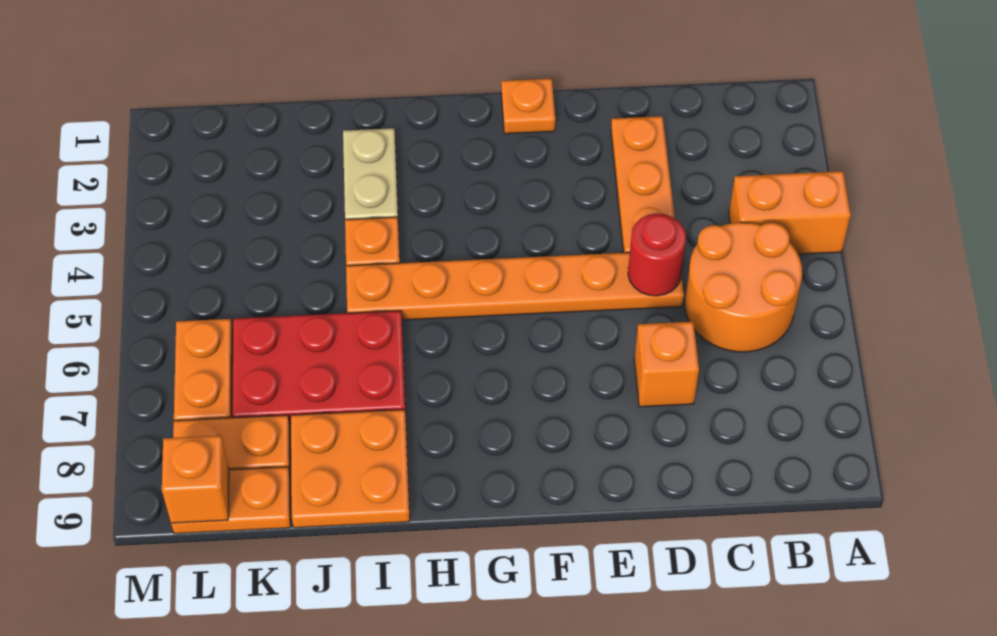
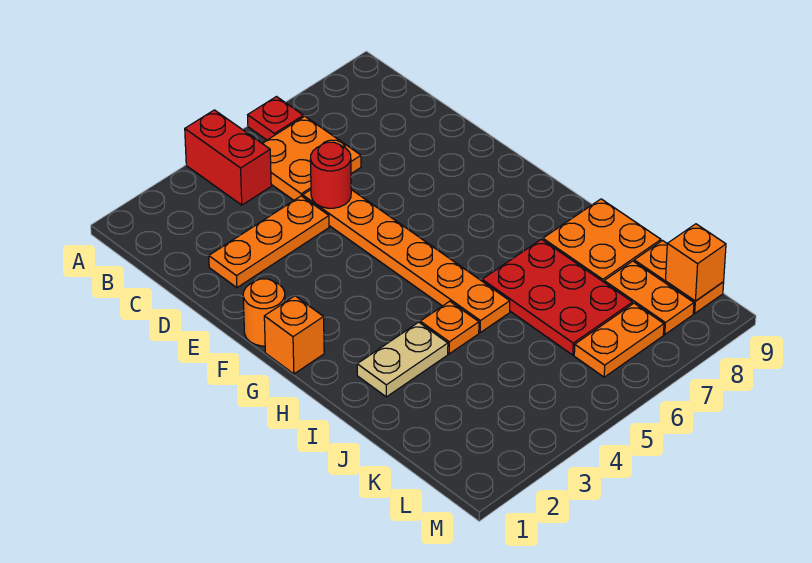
orange 1x2 brick [729,171,851,254] -> red 1x2 brick [185,110,271,205]
none -> red 1x1 plate [248,97,304,140]
orange 2x2 round brick [685,222,802,352] -> orange 2x2 plate [262,116,361,200]
orange 1x1 brick [634,322,699,407] -> orange 1x1 brick moved to [264,296,324,374]
orange 1x1 plate [501,79,555,134] -> orange 1x1 round brick [243,279,285,346]

